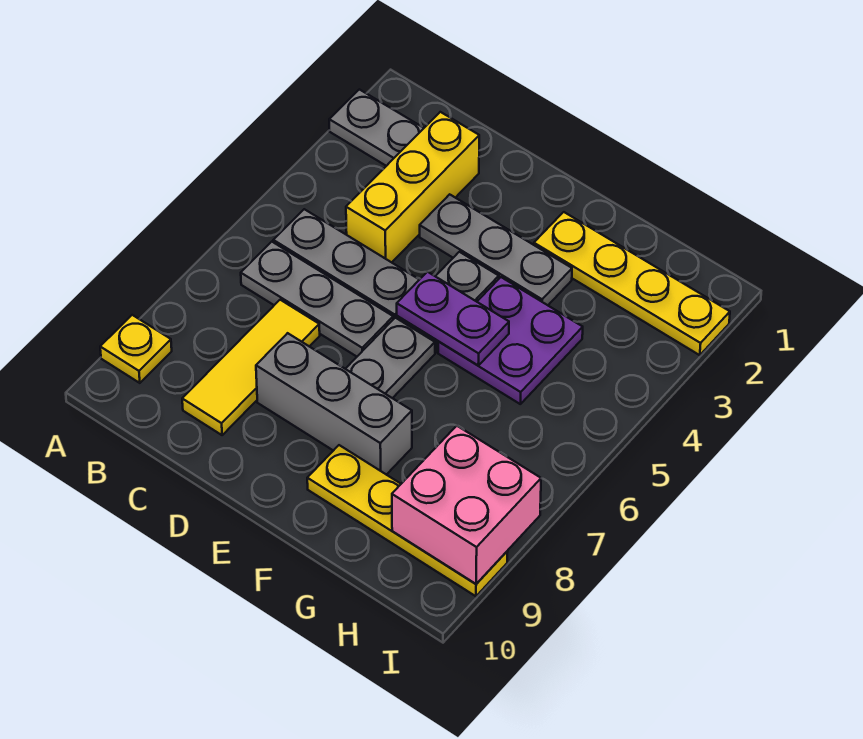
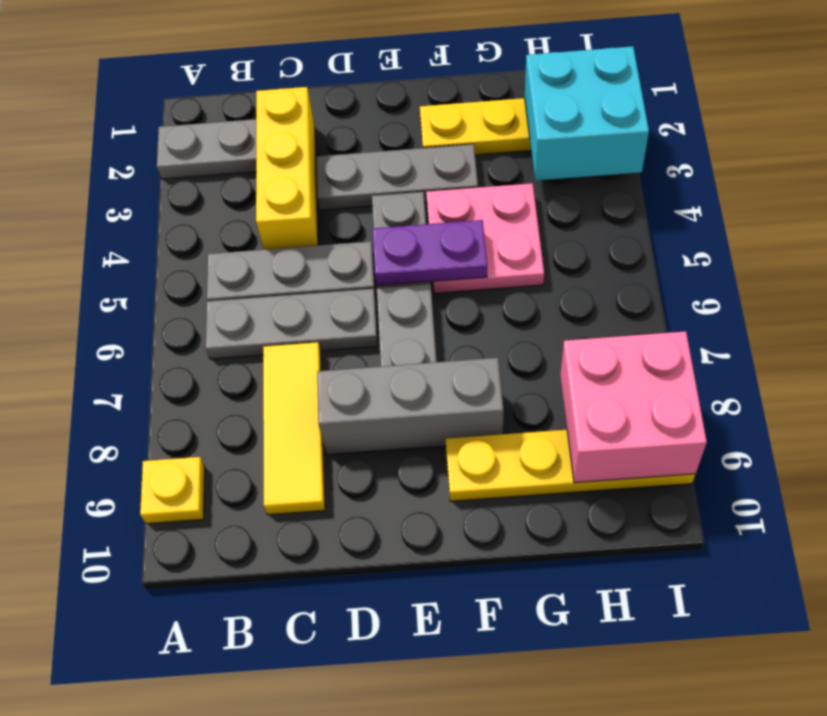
purple 2x2 plate [438,277,583,404] -> pink 2x2 plate [426,183,544,293]
none -> cyan 2x2 brick [525,46,649,181]

